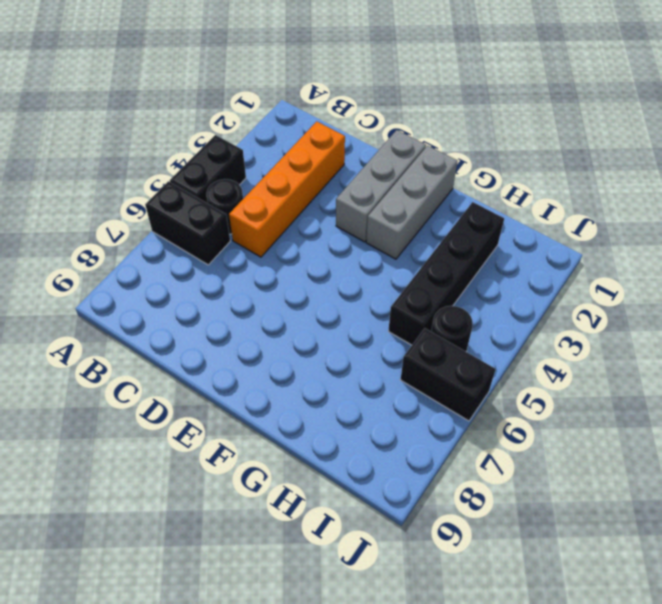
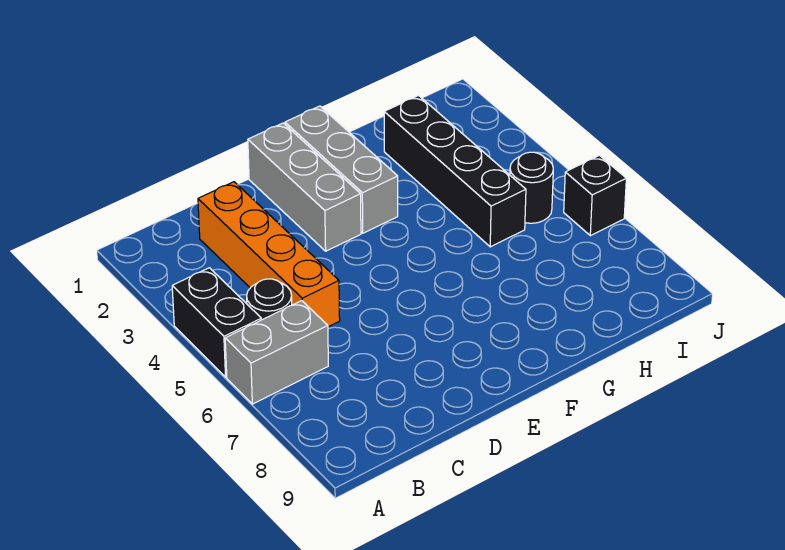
black 1x2 brick [145,181,230,265] -> grey 1x2 brick [225,301,328,404]
black 1x2 brick [401,328,496,421] -> black 1x1 brick [564,155,626,236]

